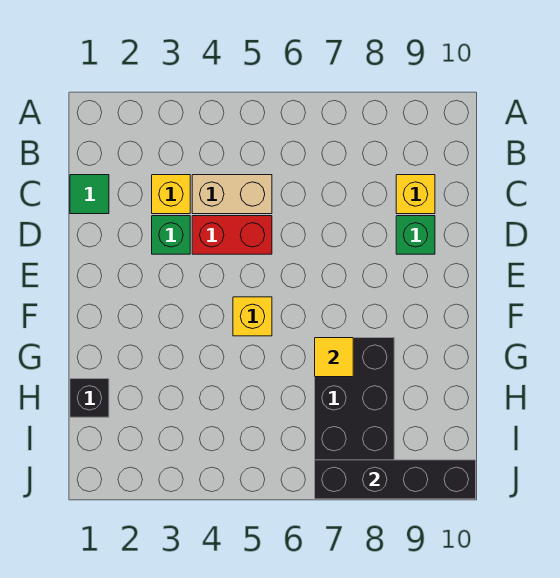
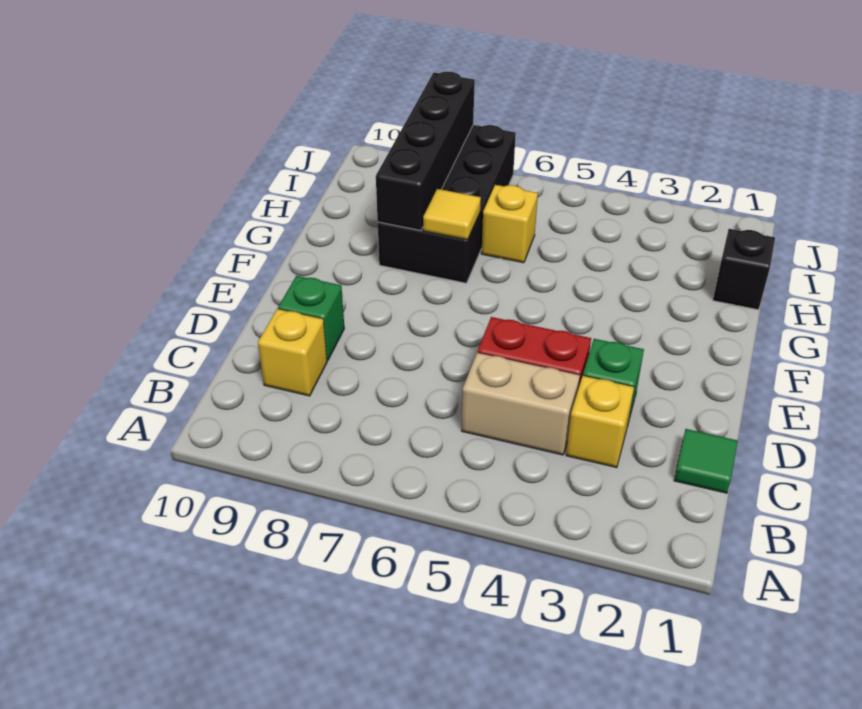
yellow 1x1 brick [233,297,272,336] -> yellow 1x1 brick moved to [481,185,538,263]
black 1x4 brick [315,460,476,499] -> black 1x4 brick turned to [376,72,475,230]

